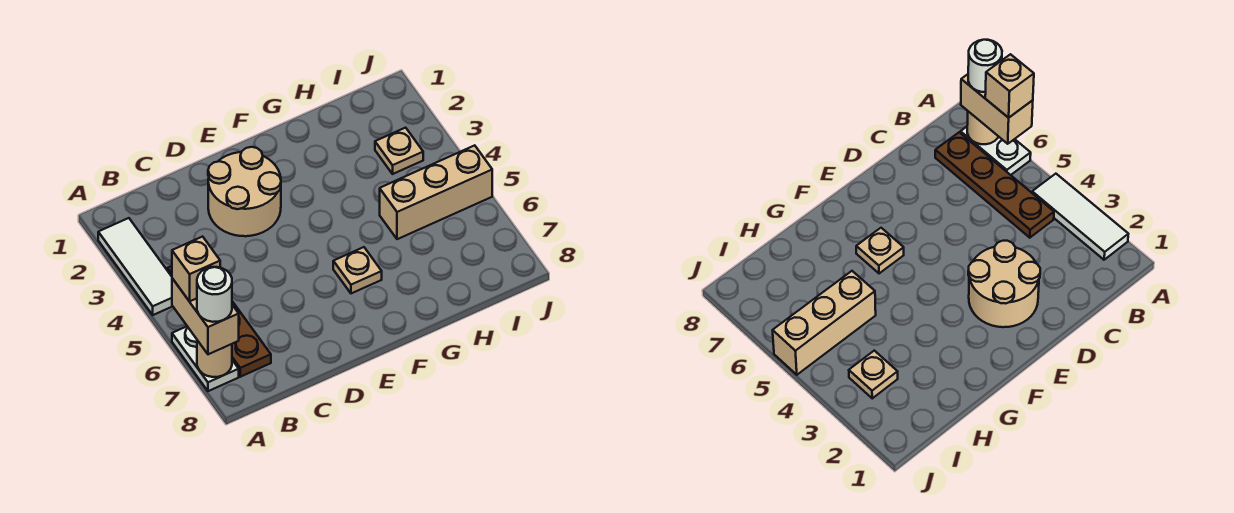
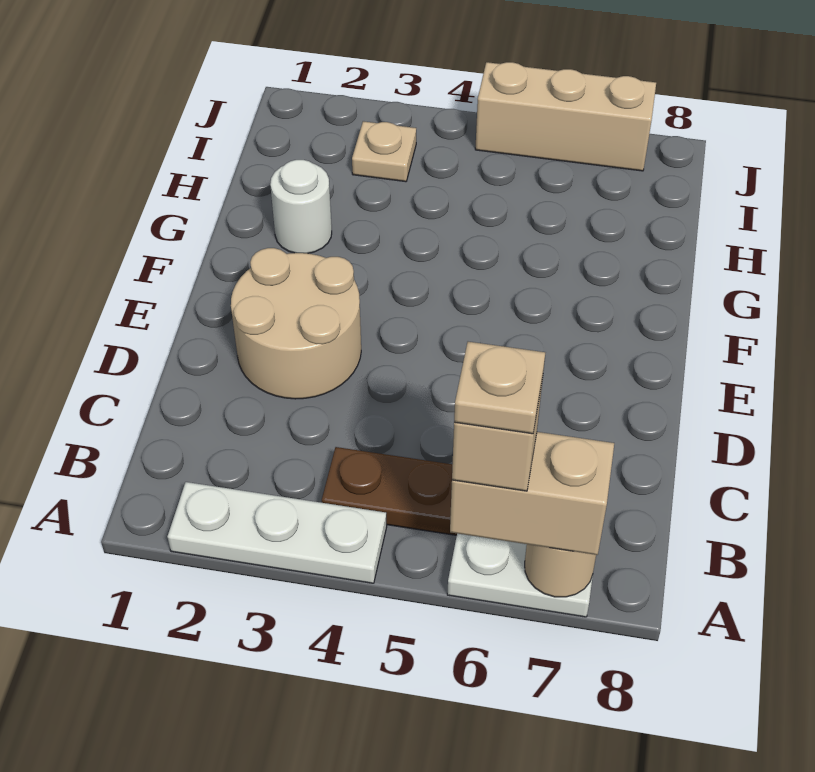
white 1x3 tile [98,218,172,315] -> white 1x3 plate [167,482,387,583]
white 1x1 round brick [197,267,232,322] -> white 1x1 round brick moved to [270,160,332,253]
tan 1x1 plate [333,247,382,293] -> tan 1x1 plate moved to [454,342,545,434]
tan 1x3 brick [380,145,492,239] -> tan 1x3 brick turned to [475,62,656,171]

